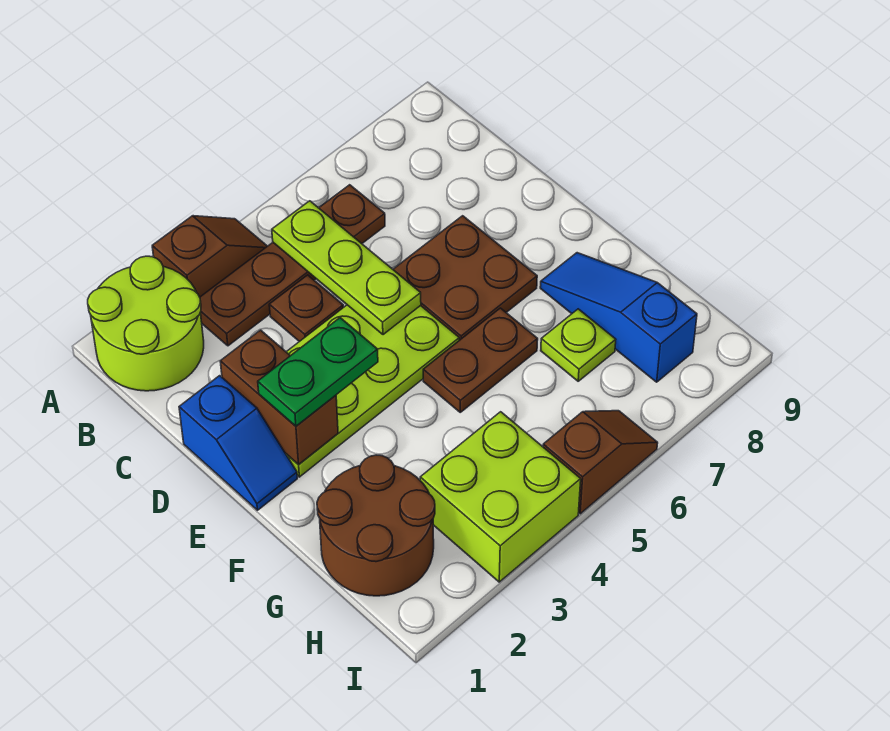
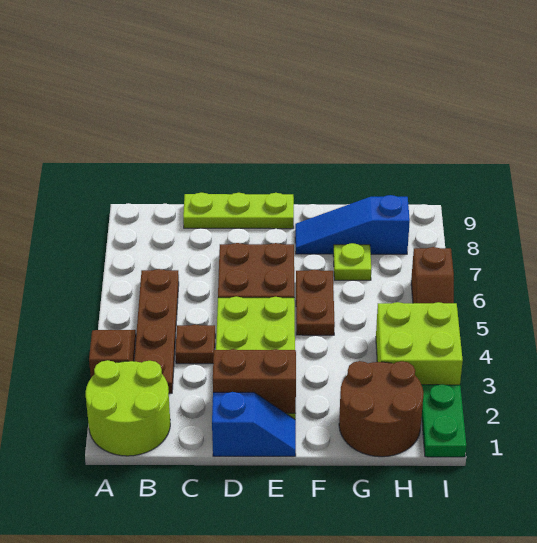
lime 1x3 plate [272,201,421,335] -> lime 1x3 plate moved to [183,193,294,229]
green 1x2 plate [258,318,378,426] -> green 1x2 plate moved to [422,384,466,457]
brown 1x2 slope [543,411,658,514] -> brown 1x2 slope turned to [411,247,454,303]

